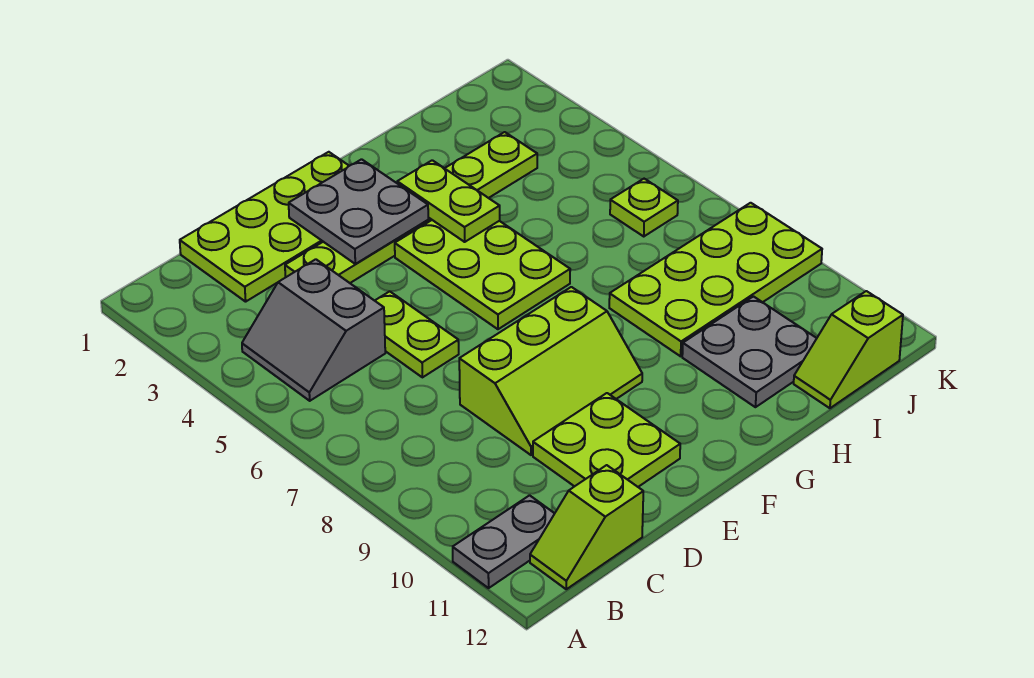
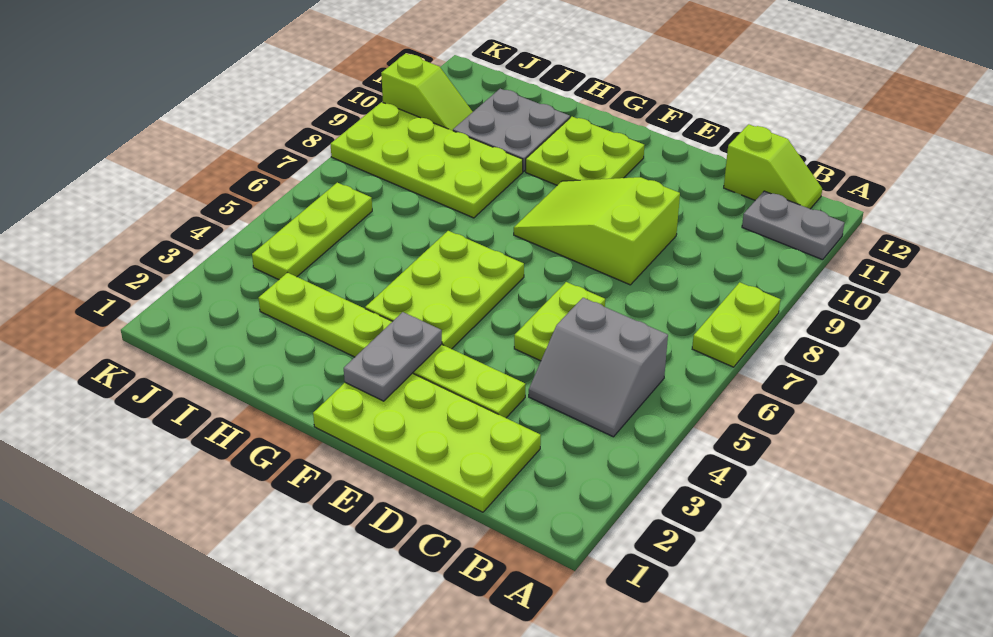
grey 2x2 slope [242,259,385,401] -> grey 2x2 slope turned to [529,298,668,437]
lime 2x3 slope [459,287,642,455] -> lime 2x3 slope turned to [514,177,680,285]
lime 2x2 plate [533,393,680,487] -> lime 2x2 plate moved to [526,117,644,185]
grey 2x2 plate [289,159,428,264] -> grey 1x2 plate [344,312,442,401]
lime 1x2 plate [397,160,500,242] -> lime 1x2 plate moved to [692,282,780,367]
lime 1x2 slope [794,291,903,408] -> lime 1x2 slope moved to [381,53,473,131]
lime 1x1 plate [610,179,678,236] -> lime 1x3 plate [252,183,372,280]

